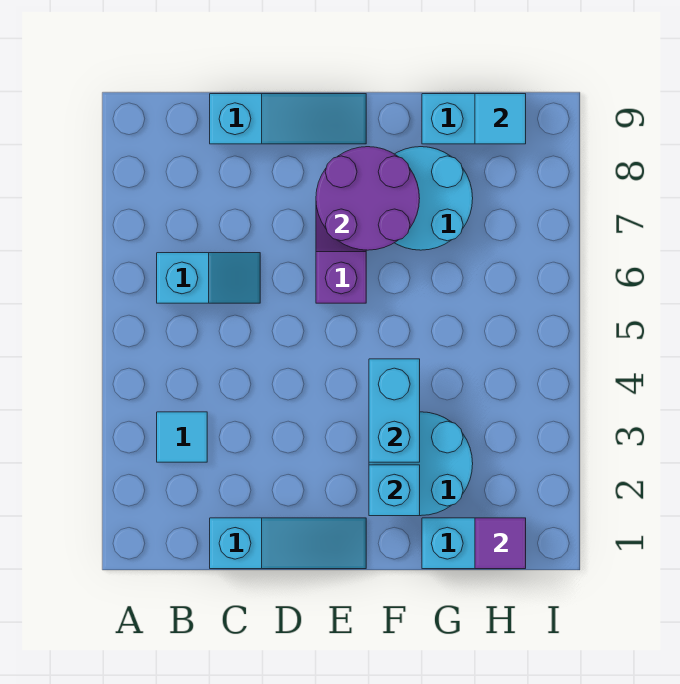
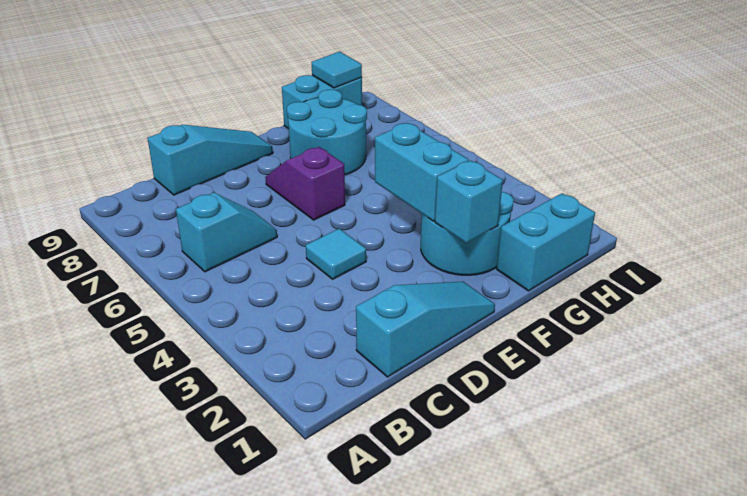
cyan 1x1 tile [157,412,207,462] -> cyan 1x1 tile moved to [306,229,366,279]
purple 2x2 round brick [316,147,420,250] -> none
purple 1x1 tile [475,518,526,569] -> none

